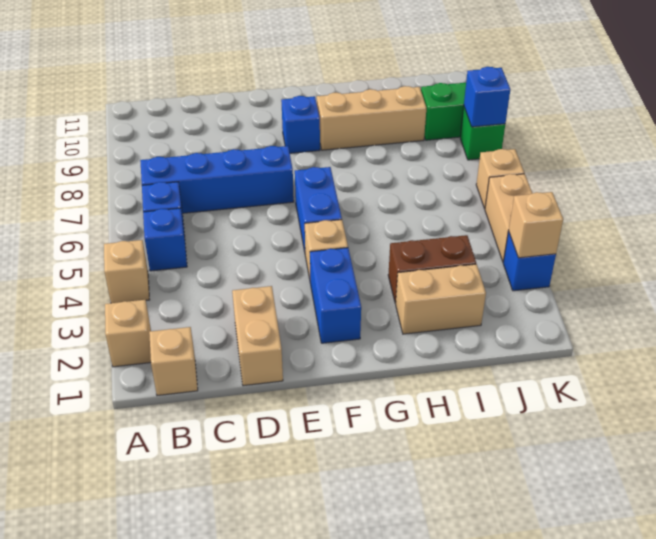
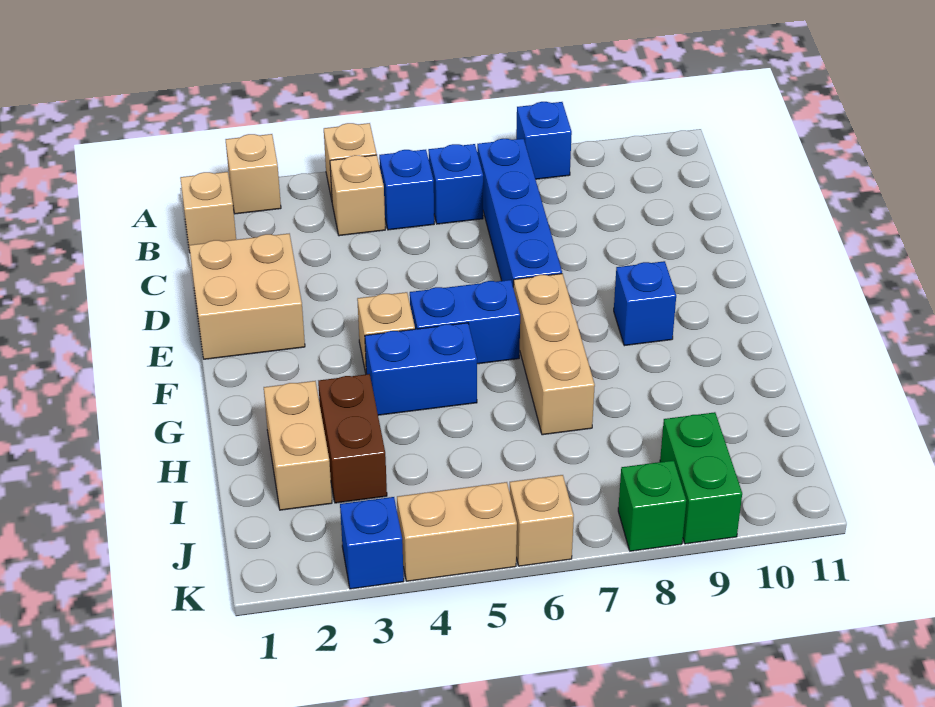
tan 1x2 brick [232,286,283,386] -> tan 2x2 brick [189,234,305,359]
blue 1x2 brick [310,248,361,343] -> blue 1x2 brick moved to [365,323,477,415]
tan 1x3 brick [317,86,426,150] -> tan 1x3 brick moved to [513,274,595,435]
tan 1x1 brick [509,192,563,258] -> tan 1x1 brick moved to [330,155,385,236]
blue 1x1 brick [464,67,510,127] -> blue 1x1 brick moved to [516,102,572,179]

